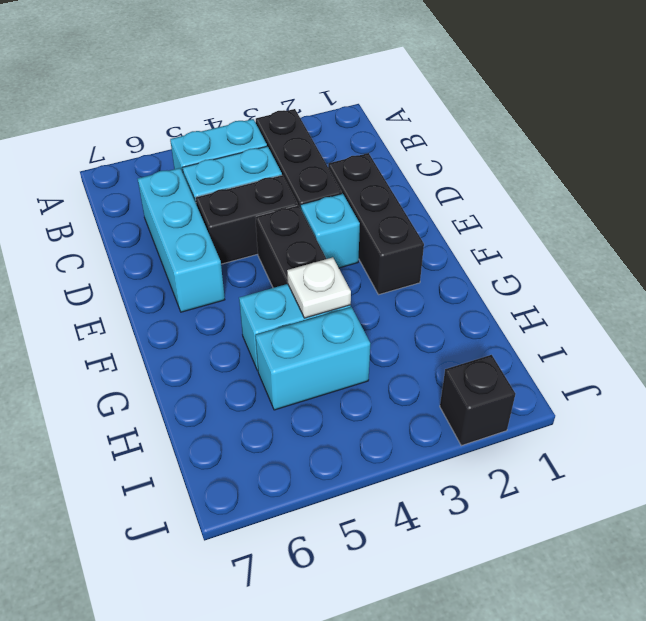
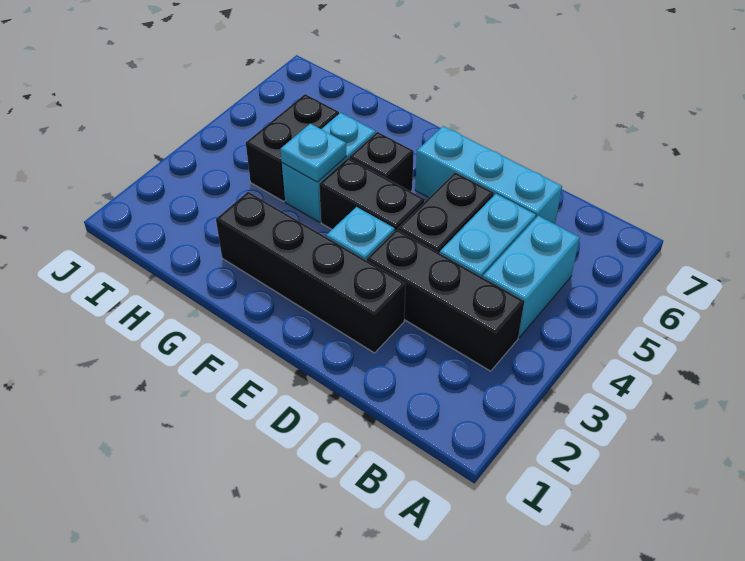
black 1x3 brick [328,153,424,295] -> black 1x4 brick [216,192,406,353]
white 1x1 plate [287,257,351,318] -> cyan 1x1 plate [281,124,346,182]
cyan 1x2 brick [255,307,370,410] -> black 1x2 brick [246,94,339,201]
black 1x1 brick [440,355,515,446] -> black 1x1 brick moved to [350,132,414,191]

